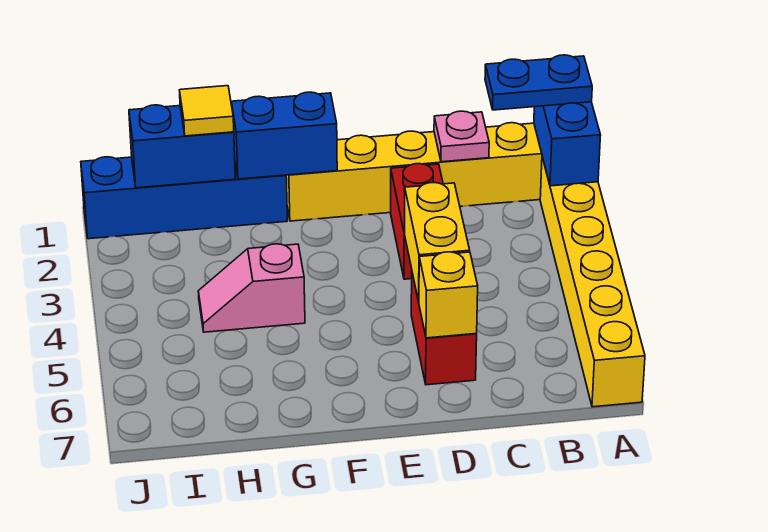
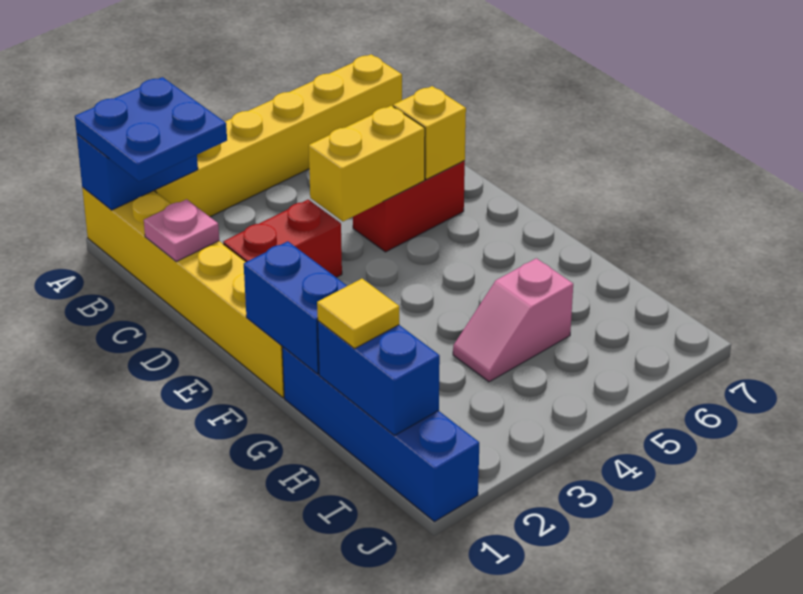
blue 1x2 plate [485,55,592,110] -> blue 2x2 plate [75,77,227,181]
pink 1x2 slope [198,244,305,332] -> pink 1x2 slope turned to [453,258,573,382]

